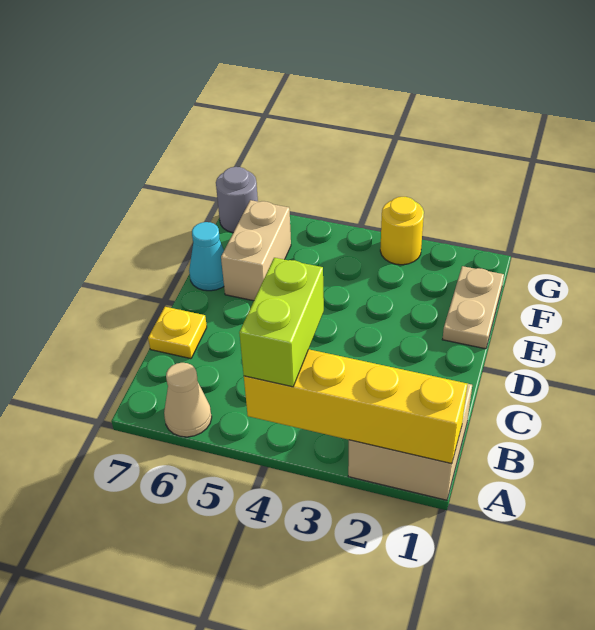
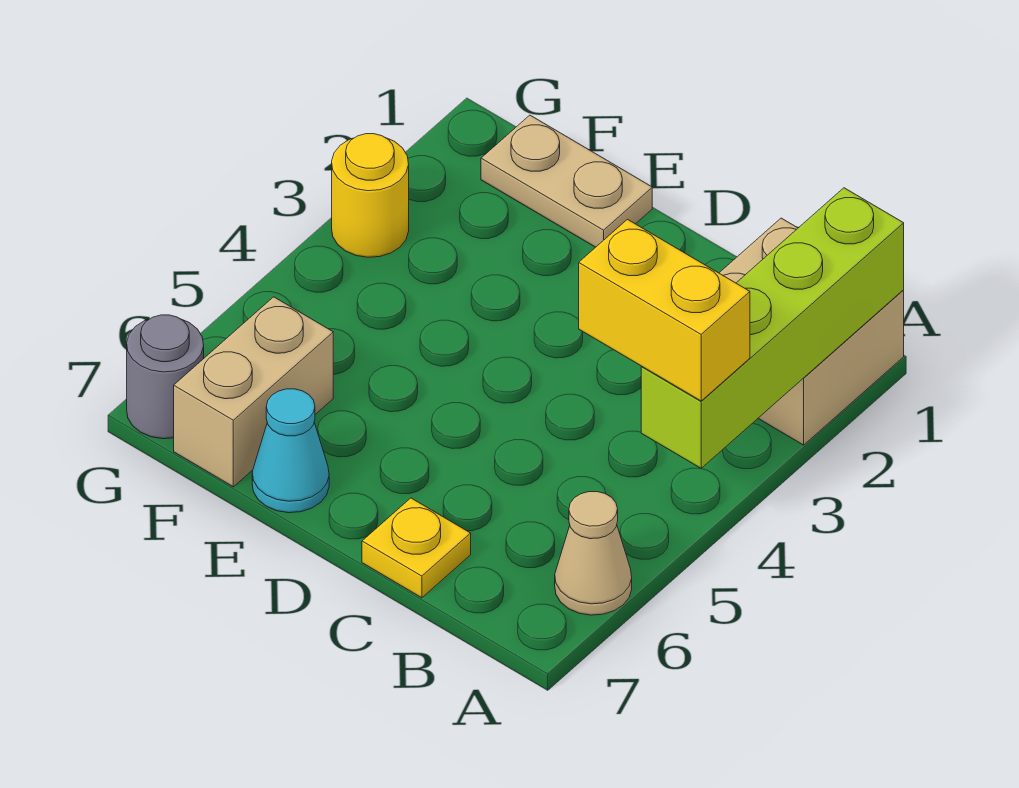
yellow 1x4 brick [244,349,468,464] -> lime 1x4 brick [641,188,904,468]
lime 1x2 brick [239,258,324,387] -> yellow 1x2 brick [579,219,750,401]
tan 1x2 brick [221,200,291,301] -> tan 1x2 brick turned to [174,297,333,487]

